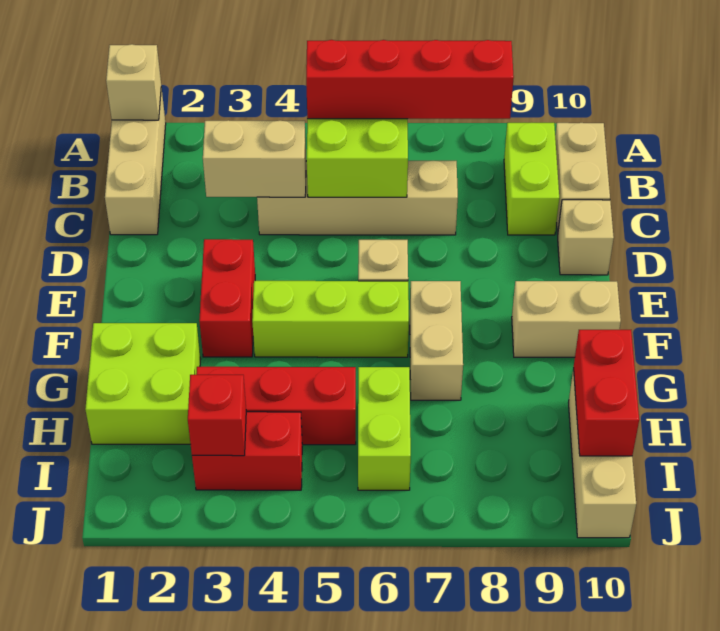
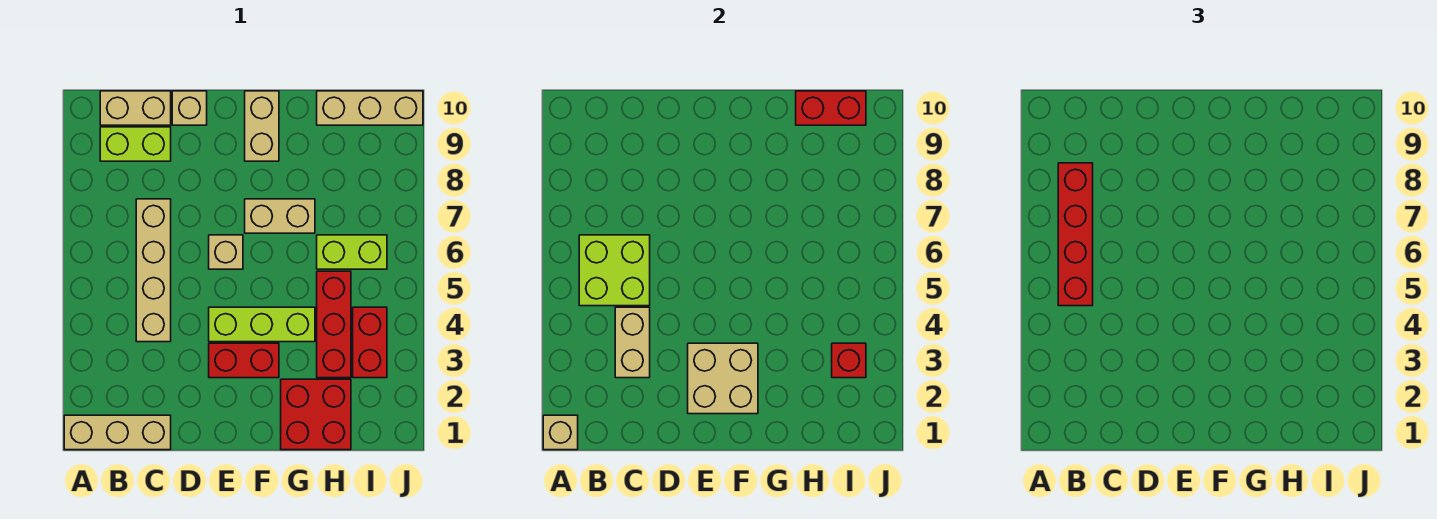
none -> tan 2x2 brick [688,343,758,414]
lime 1x3 brick [252,281,409,357] -> lime 1x3 brick turned to [209,307,315,342]
lime 2x2 brick [85,323,200,444] -> red 2x2 brick [281,379,351,450]

